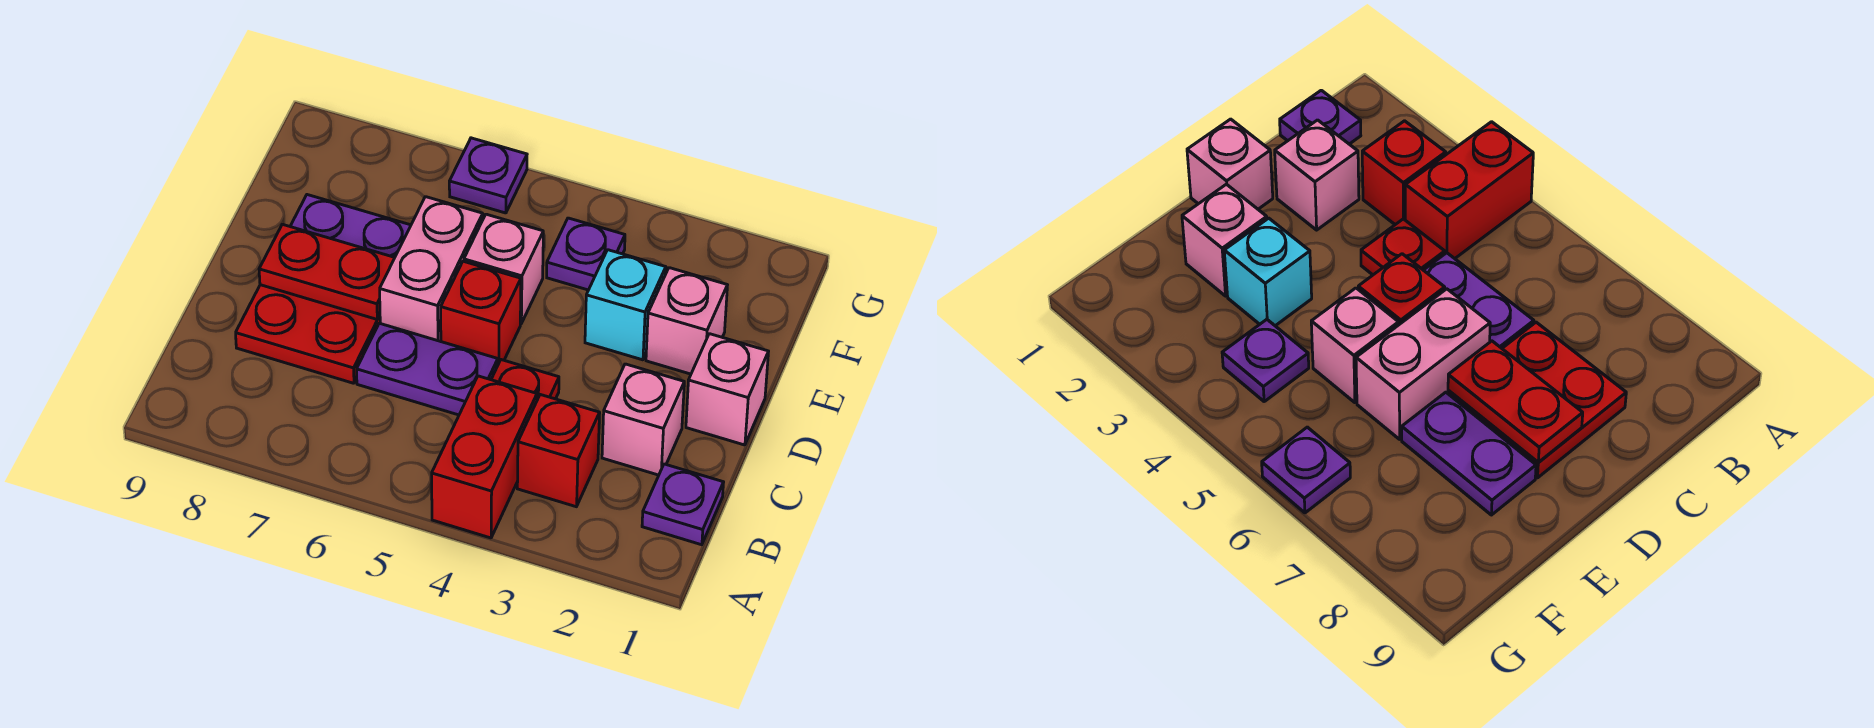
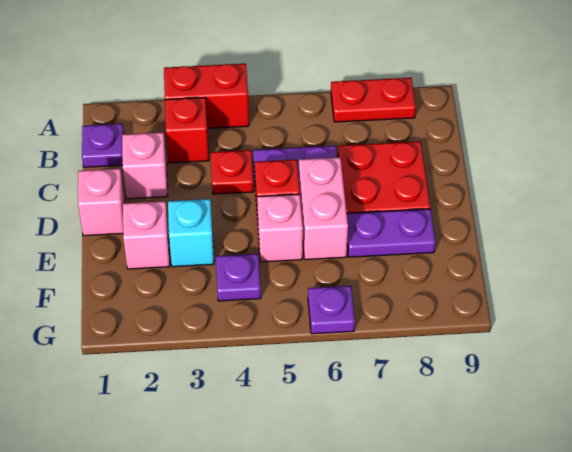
red 1x2 brick [432,376,537,538] -> red 1x2 brick turned to [164,64,249,128]
red 1x2 plate [259,224,395,319] -> red 1x2 plate moved to [331,78,416,122]

